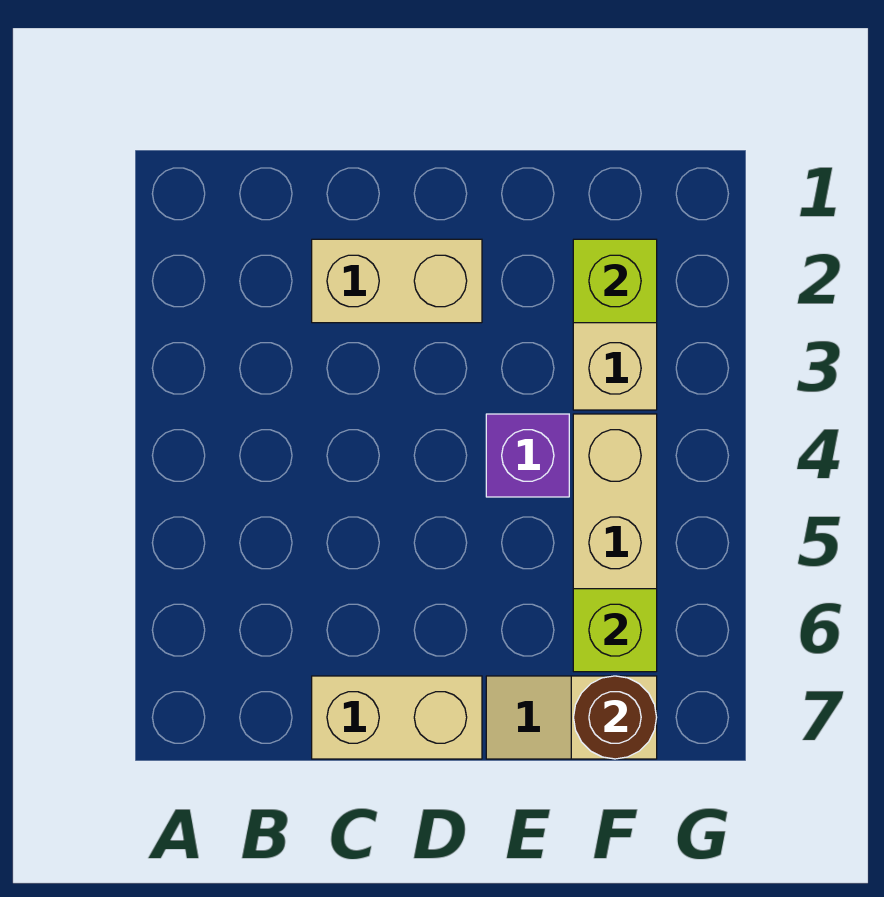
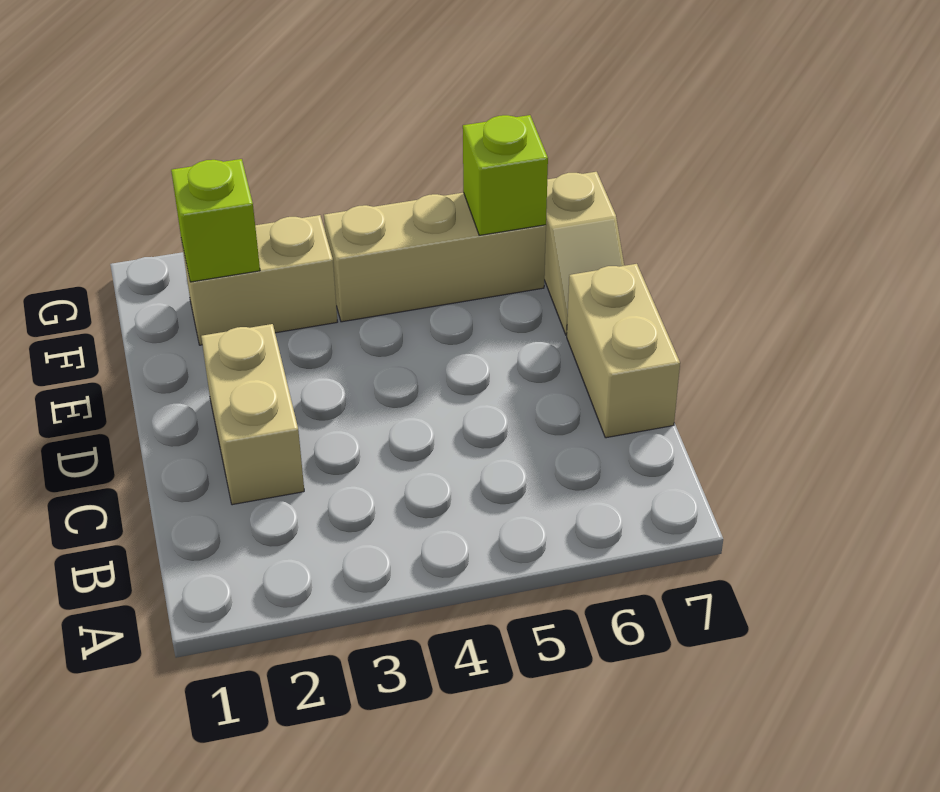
purple 1x1 brick [486,414,569,497] -> none
brown 1x1 round brick [574,676,657,759] -> none

